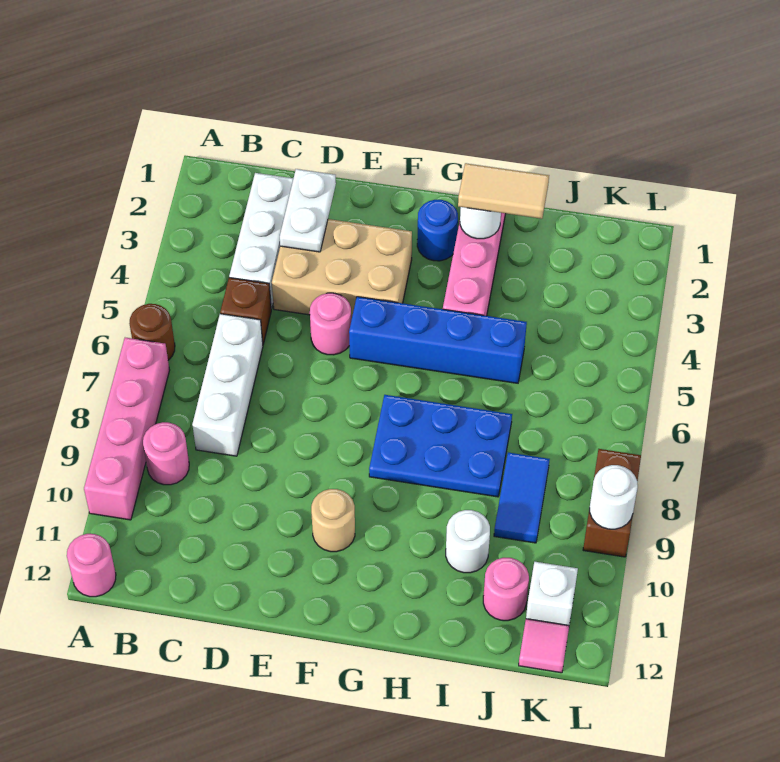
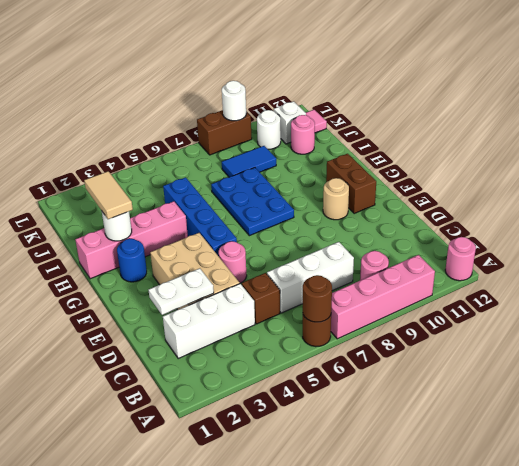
none -> brown 1x1 round brick [303,275,332,322]
none -> brown 1x2 brick [326,154,376,214]
white 1x1 round brick [446,510,490,573] -> white 1x1 round brick moved to [257,110,281,149]

